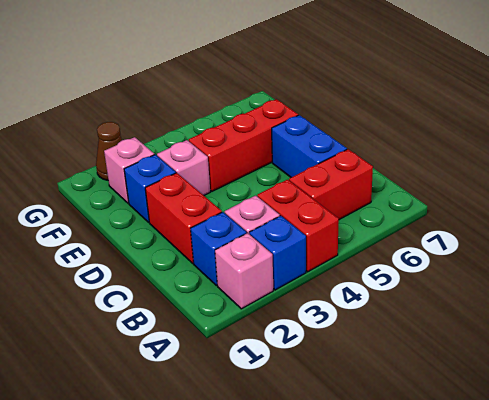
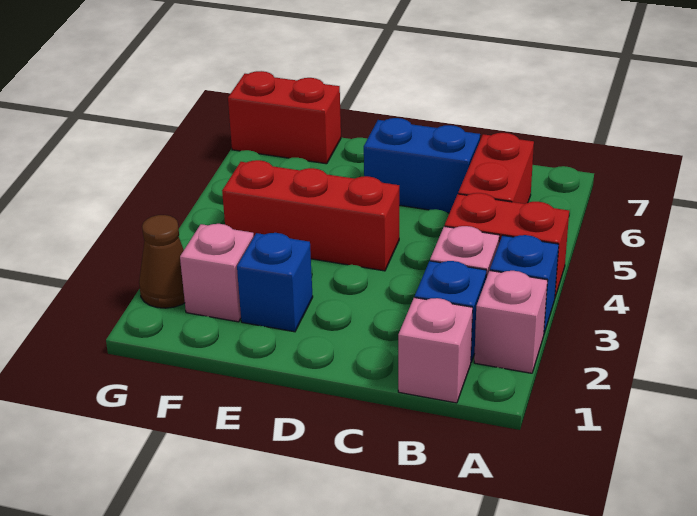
red 1x2 brick [145,173,222,263] -> red 1x2 brick moved to [228,71,341,164]
pink 1x1 brick [157,140,210,195] -> pink 1x1 brick moved to [398,297,473,403]
red 1x3 brick [189,99,298,191] -> red 1x3 brick turned to [222,160,399,271]

